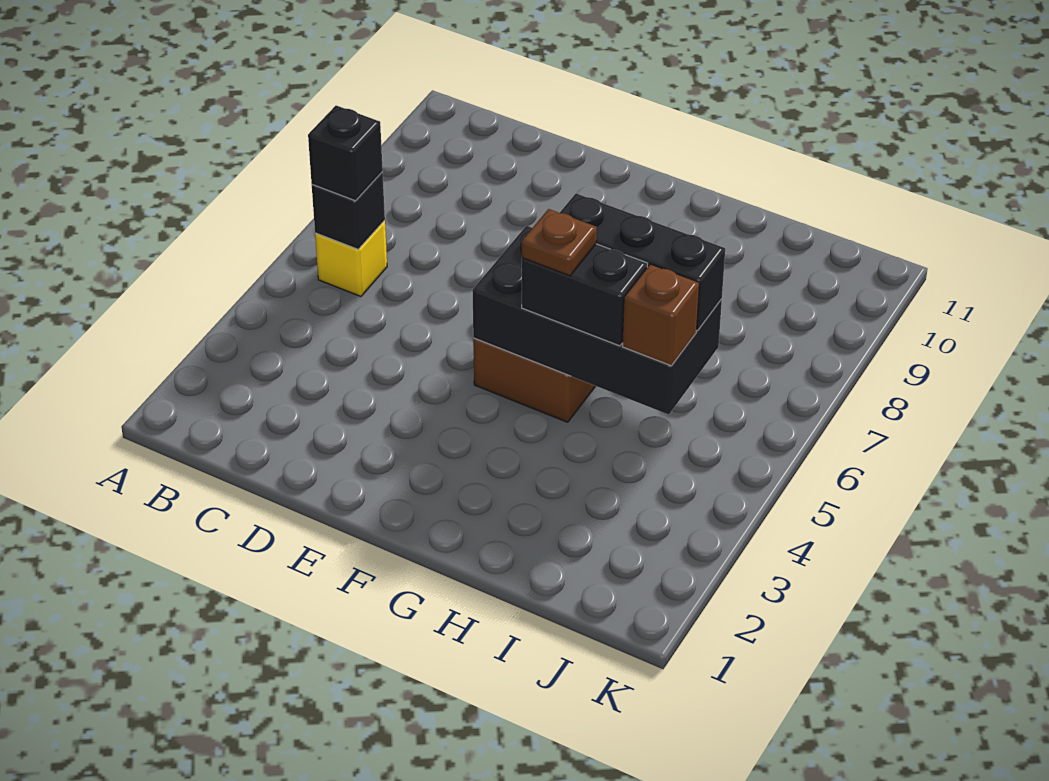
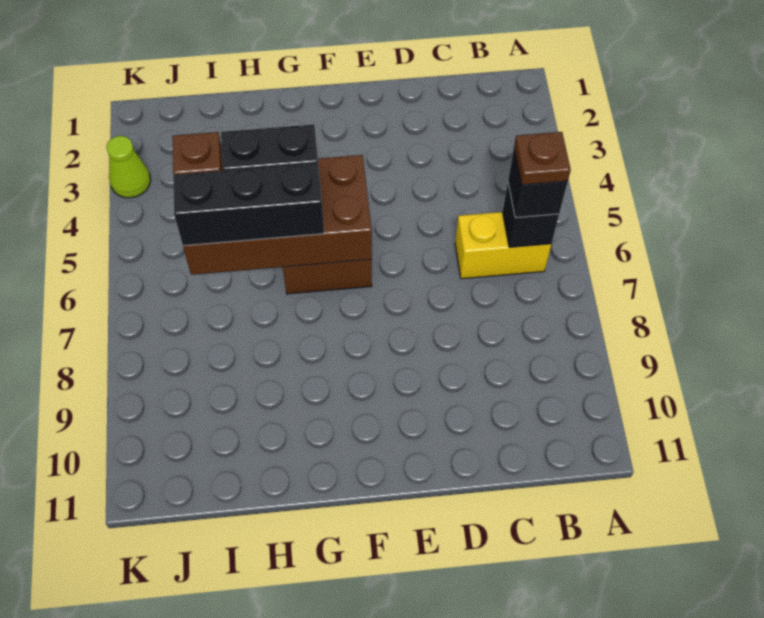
yellow 1x1 brick [315,220,387,296] -> yellow 1x2 brick [455,212,552,279]
black 2x4 brick [472,226,722,415] -> brown 2x4 brick [183,155,372,275]
brown 1x1 plate [522,209,597,276] -> brown 1x1 plate moved to [514,132,571,185]
none -> lime 1x1 cone [106,136,151,198]

